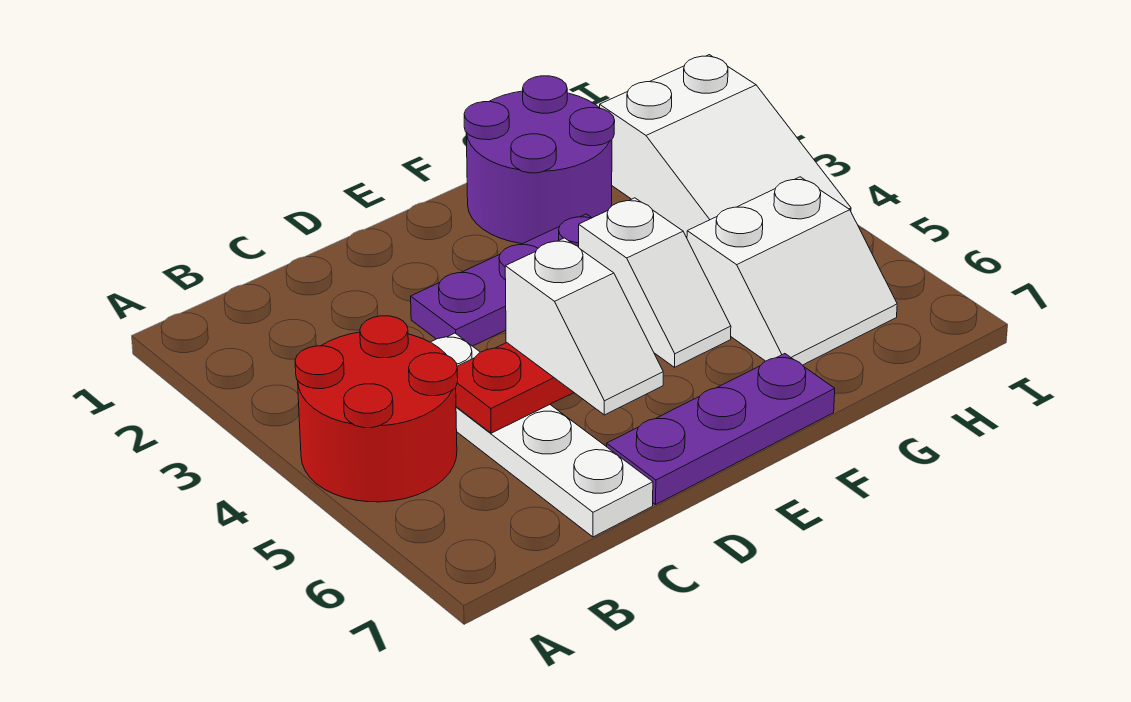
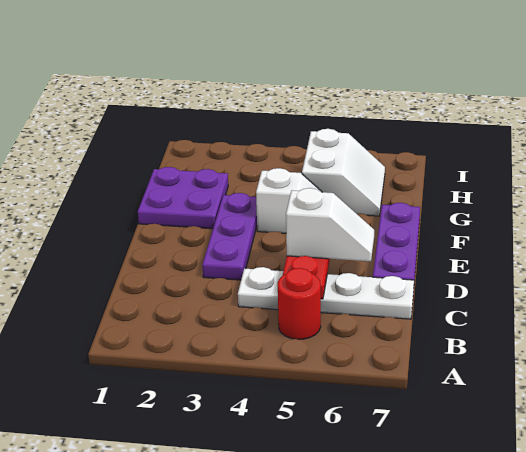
red 2x2 round brick [295,316,458,502] -> red 1x1 round brick [278,268,321,339]
purple 2x2 round brick [464,76,615,244] -> purple 2x2 plate [138,167,228,229]
white 2x3 slope [600,55,851,237] -> none

